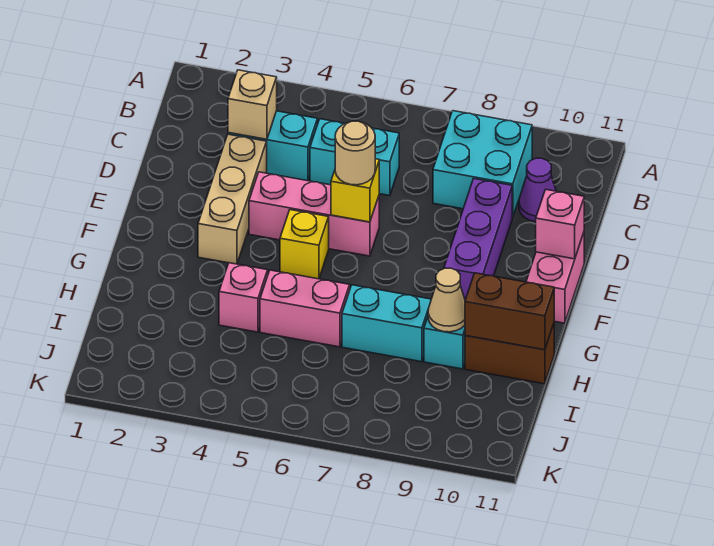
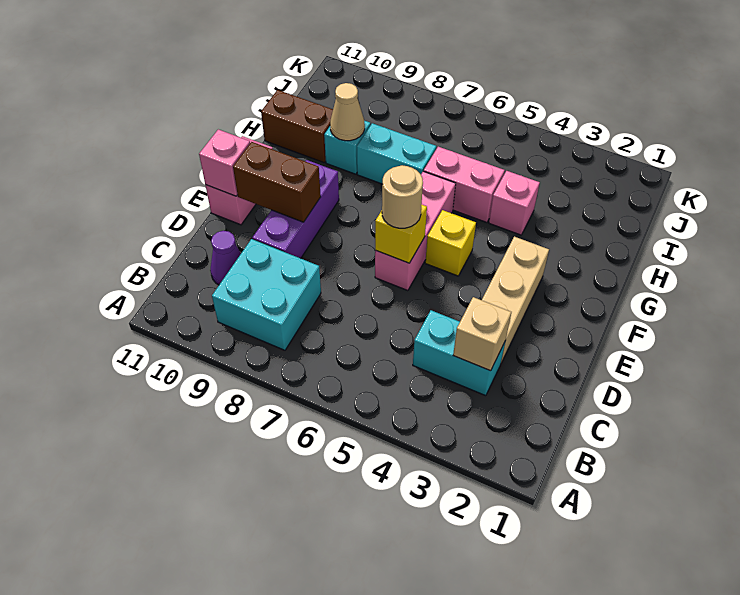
cyan 1x2 brick [310,119,399,196] -> none
pink 1x3 brick [249,172,379,256] -> pink 1x3 brick turned to [375,171,456,291]
brown 1x2 brick [465,273,554,350] -> brown 1x2 brick moved to [233,142,321,222]

